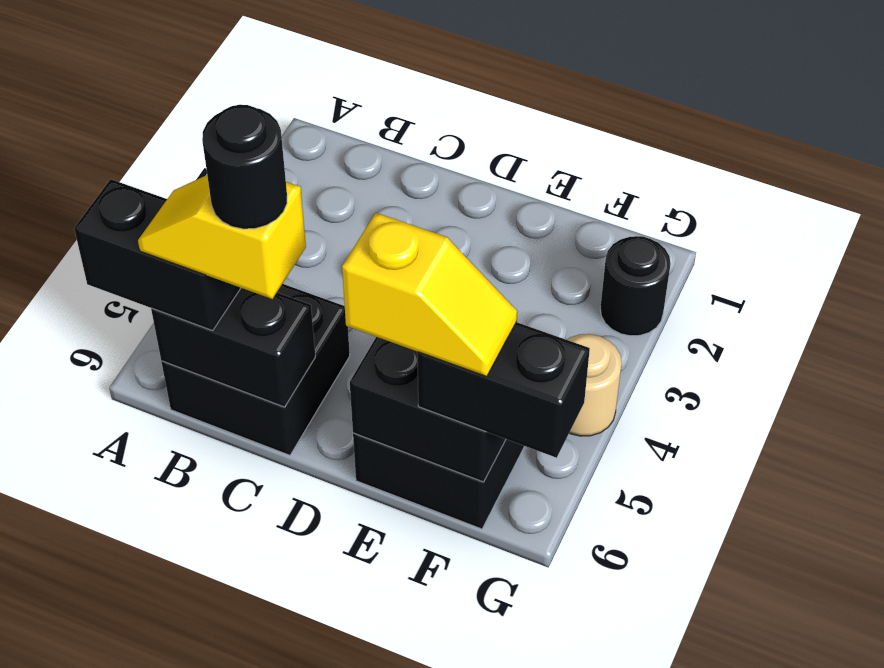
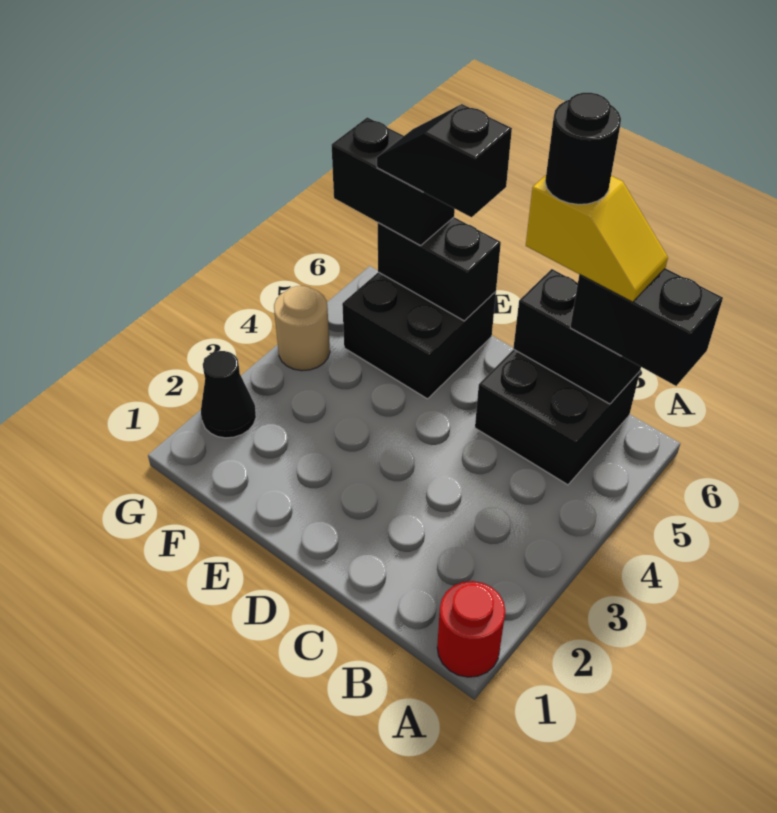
none -> red 1x1 round brick [437,581,505,677]
yellow 1x2 slope [342,213,517,377] -> black 1x2 slope [377,104,512,217]
black 1x1 round brick [600,236,671,336] -> black 1x1 cone [201,351,256,438]

